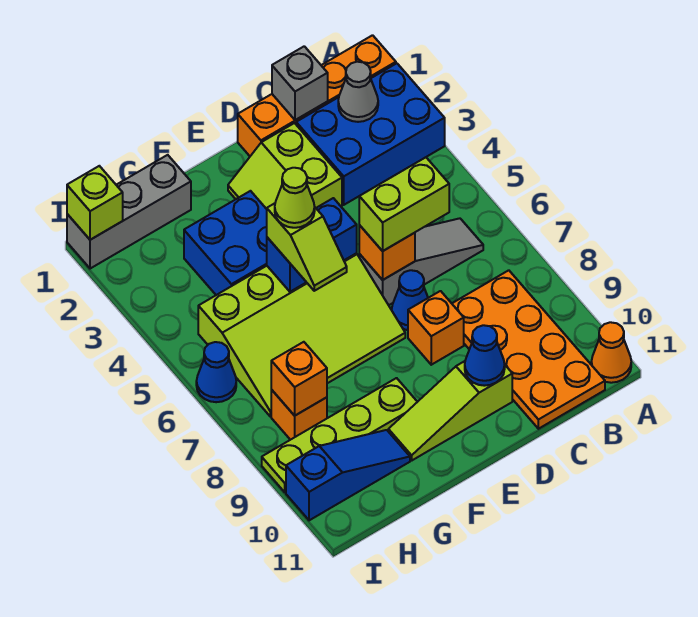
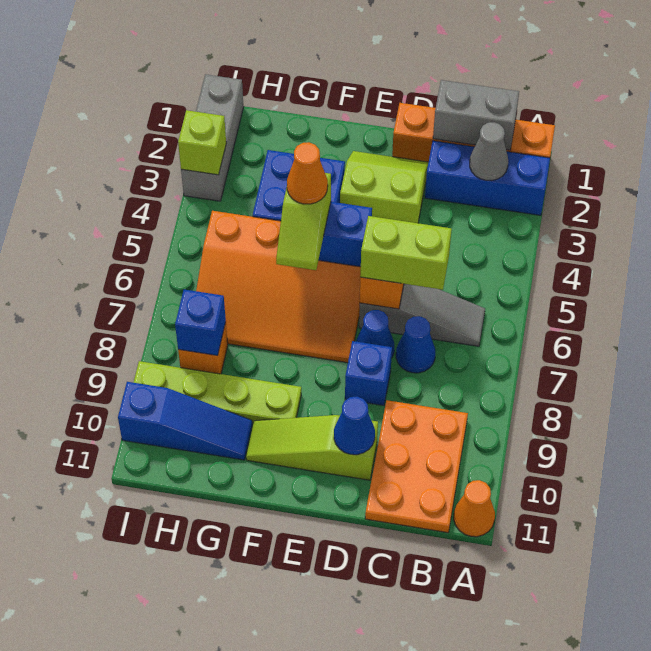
blue 2x3 brick [296,63,445,205] -> blue 1x3 brick [425,141,550,215]
orange 2x4 plate [452,270,605,429] -> orange 2x3 plate [365,400,468,533]
grey 1x1 brick [272,46,328,120] -> grey 1x2 brick [433,80,519,150]
lime 2x2 slope [228,123,342,209] -> lime 2x2 slope turned to [340,151,429,223]
orange 1x1 brick [408,291,464,365] -> blue 1x1 brick [345,341,392,406]
lime 3x4 slope [198,253,405,416] -> orange 3x4 slope [196,211,361,363]
lime 1x1 cone [275,168,315,228] -> orange 1x1 cone [287,142,328,204]
grey 1x3 brick [67,155,191,269] -> grey 1x3 brick turned to [181,74,244,201]
orange 1x1 brick [271,342,327,416] -> blue 1x1 brick [175,290,226,356]
lime 1x1 brick [67,166,123,240] -> lime 1x1 brick moved to [178,110,226,175]
blue 1x1 cone [196,342,236,402] -> blue 1x1 cone moved to [396,316,435,373]

